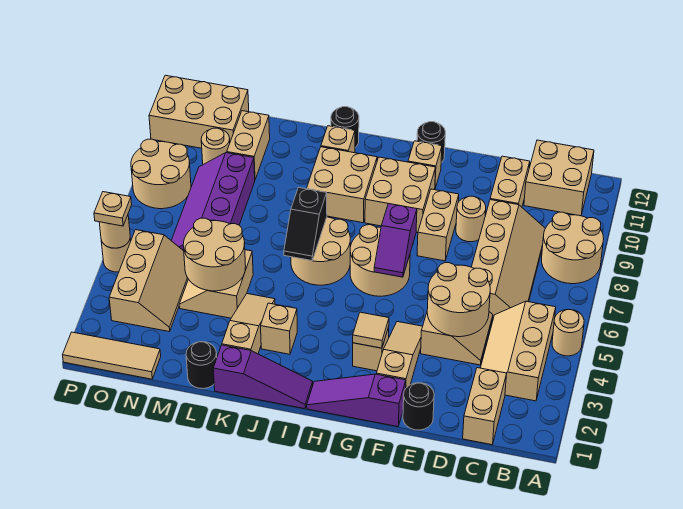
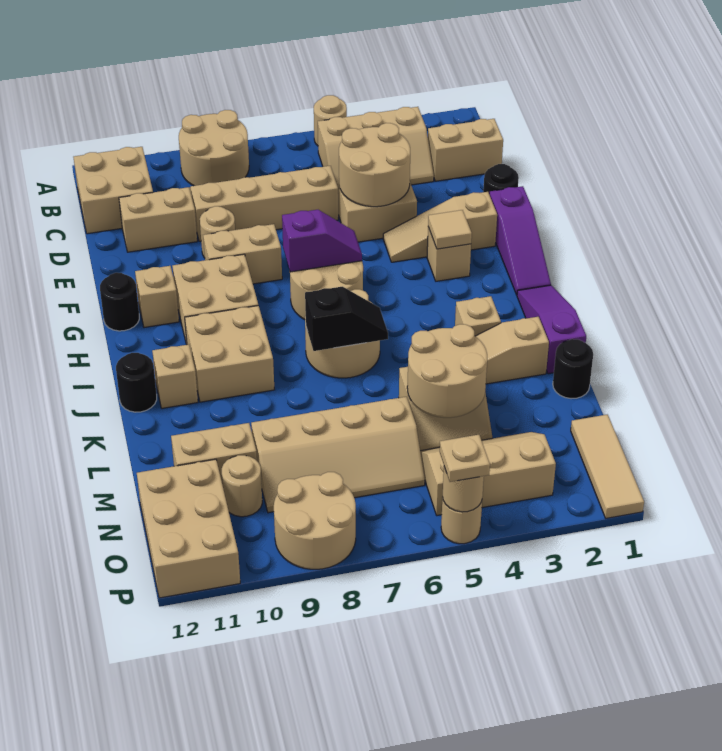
purple 2x4 slope [171,153,255,251] -> tan 2x4 slope [251,397,425,513]

